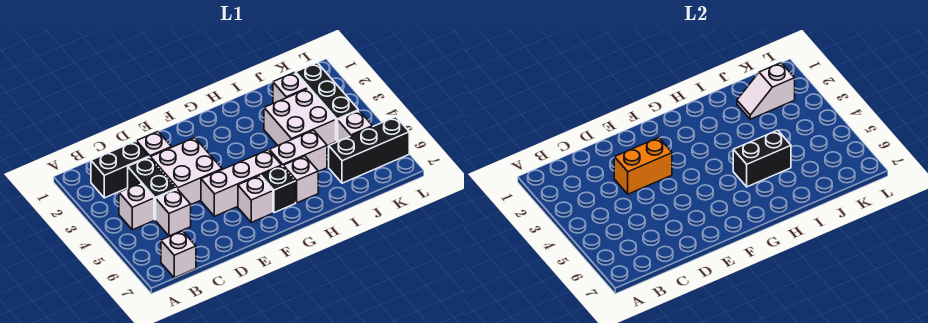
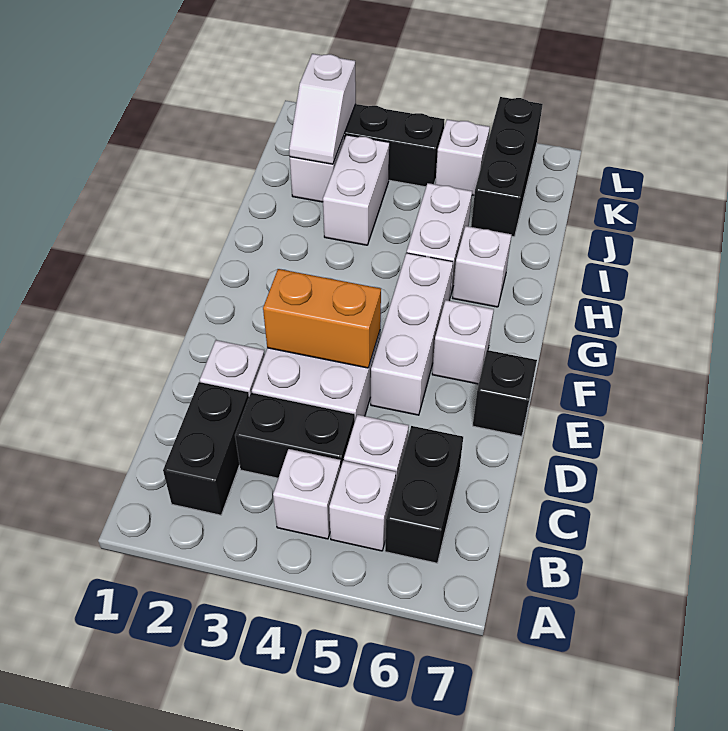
white 1x1 brick [161,231,196,278] -> white 1x1 brick moved to [329,460,396,551]
orange 1x2 brick [614,138,672,194] -> orange 1x2 brick turned to [263,269,381,368]
black 1x1 brick [261,166,296,213] -> black 1x1 brick moved to [473,350,537,436]
black 1x2 brick [733,130,791,187] -> black 1x2 brick moved to [385,426,463,563]
white 2x2 brick [264,88,336,146] -> white 1x2 brick [323,135,389,245]

